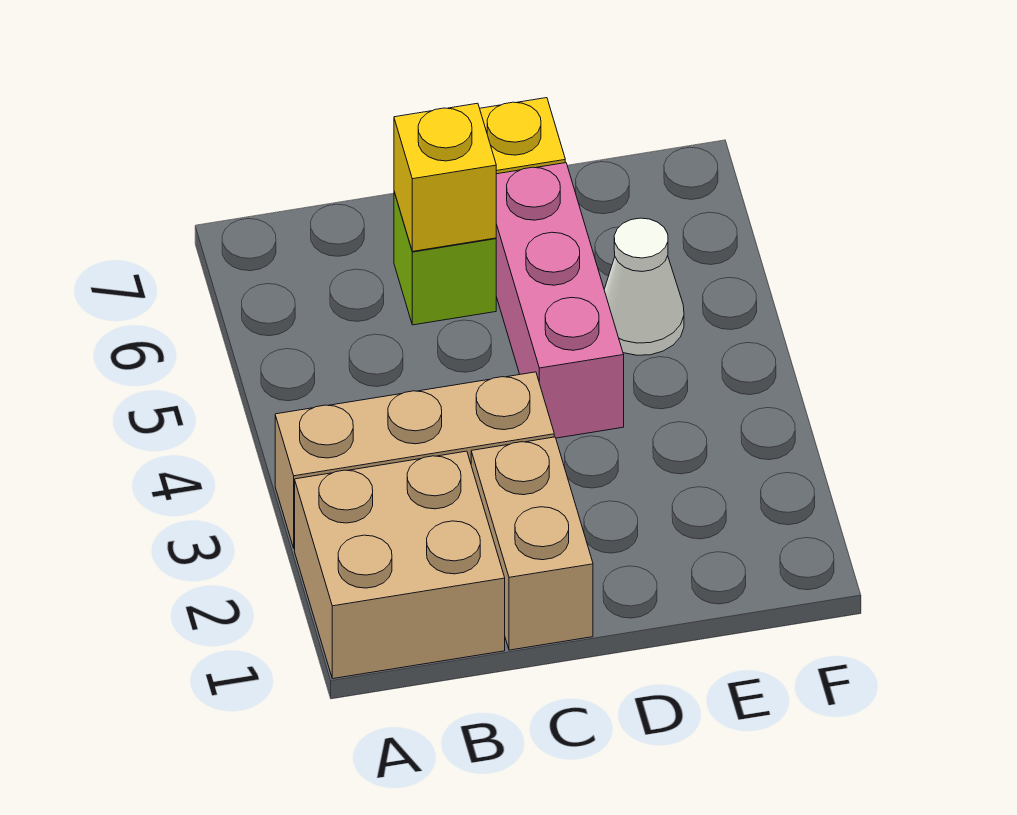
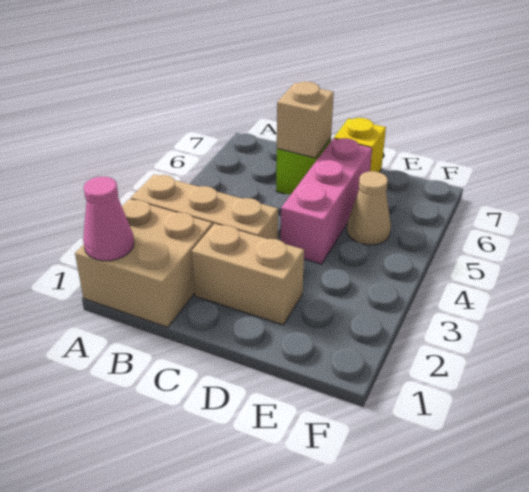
none -> pink 1x1 cone [83,177,134,261]
tan 1x2 brick [471,437,593,650] -> tan 1x2 brick turned to [192,224,304,325]
yellow 1x1 brick [394,103,496,251] -> tan 1x1 brick [277,82,334,158]
white 1x1 cone [604,218,684,355] -> tan 1x1 cone [347,171,391,245]

